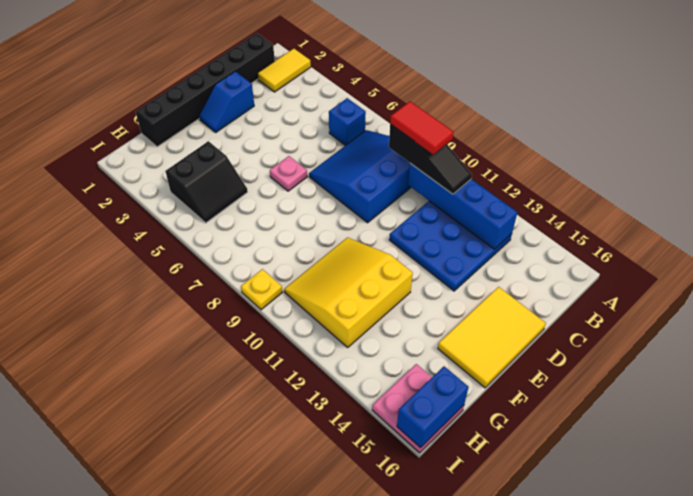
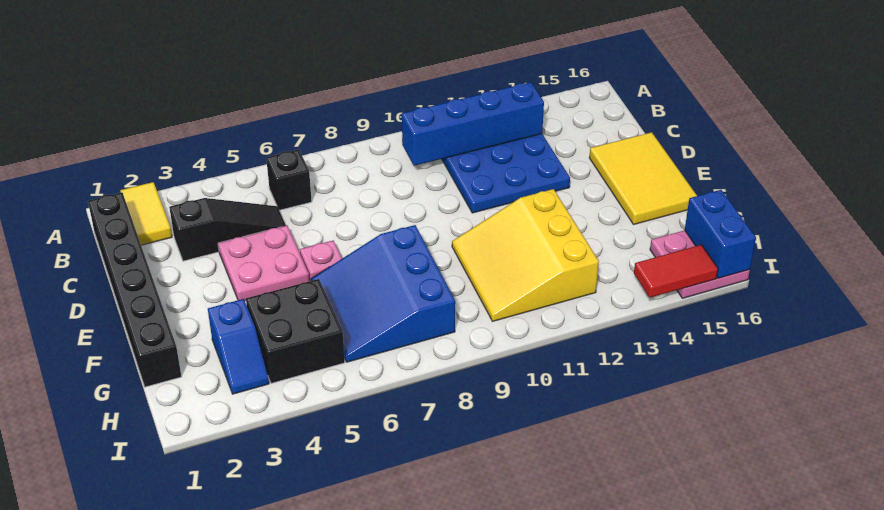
blue 1x1 brick [329,98,366,146] -> black 1x1 brick [266,149,312,210]
blue 3x3 slope [309,130,411,223] -> blue 3x3 slope moved to [311,225,455,362]
black 1x3 slope [389,124,472,194] -> black 1x3 slope moved to [169,198,286,261]
red 1x2 tile [390,102,453,154] -> red 1x2 tile moved to [634,245,718,297]
blue 1x2 slope [199,71,254,132] -> blue 1x2 slope moved to [208,299,269,394]
none -> pink 2x2 plate [218,226,309,300]
black 2x2 slope [165,141,248,223] -> black 2x2 brick [246,279,345,383]
yellow 1x1 plate [241,269,282,310] -> none

